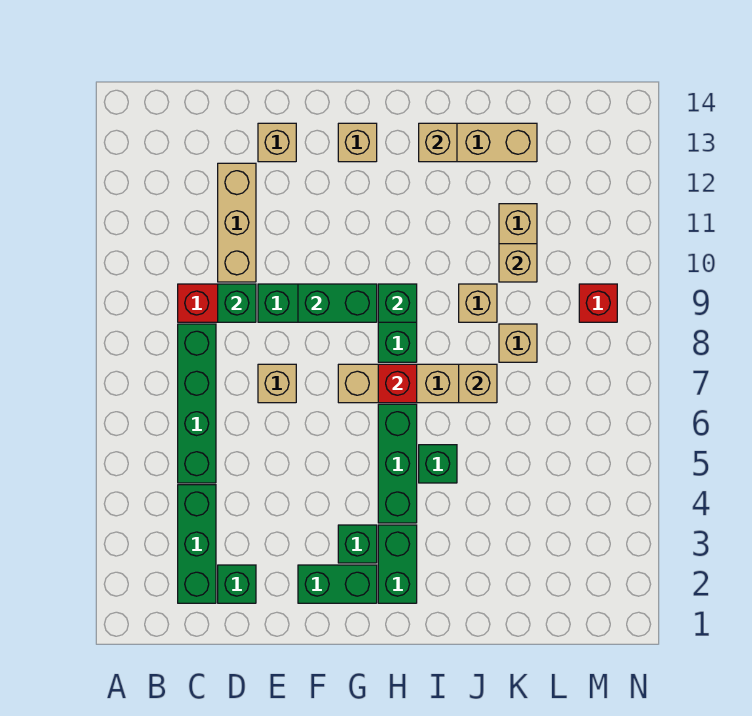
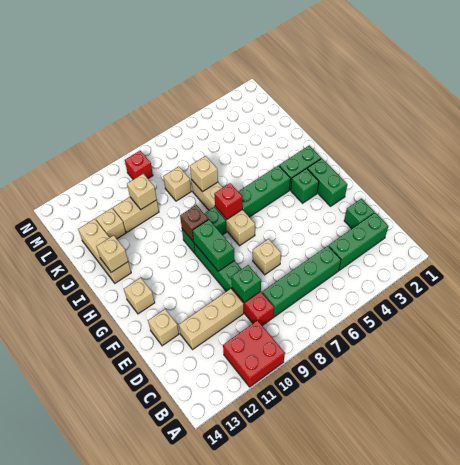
none -> red 2x2 brick [223,320,285,387]
green 1x1 brick [378,284,417,322] -> brown 1x1 brick [180,205,209,241]
green 1x1 brick [419,445,457,483] -> none
tan 1x1 brick [459,284,497,322] -> tan 1x1 brick moved to [96,208,126,239]

